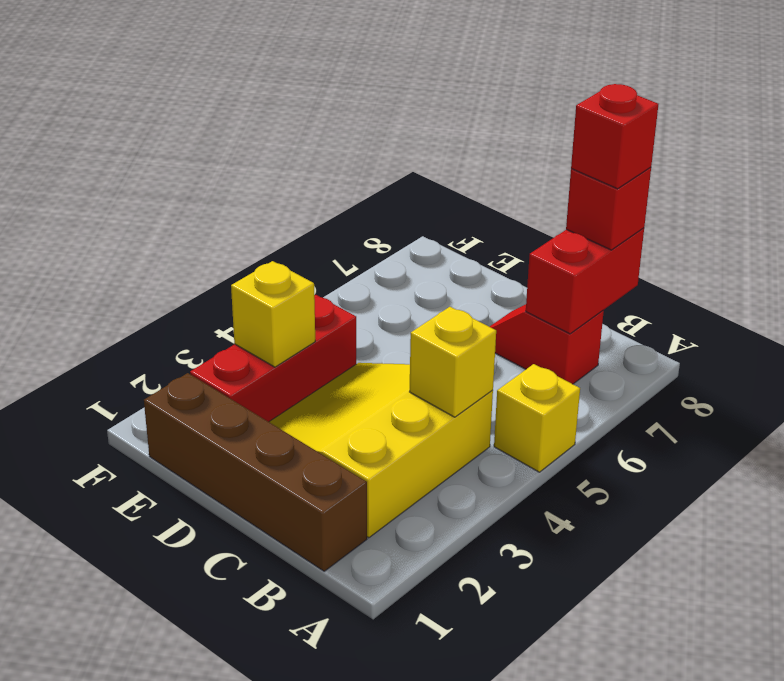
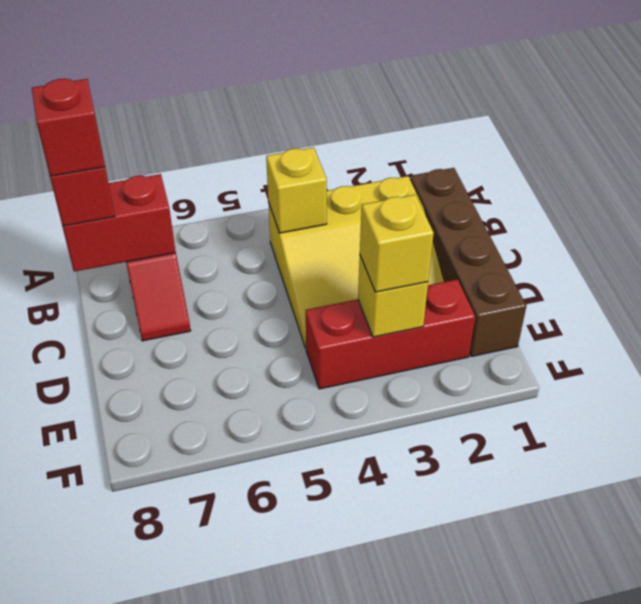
yellow 1x1 brick [494,364,580,472] -> yellow 1x1 brick moved to [360,195,434,292]

